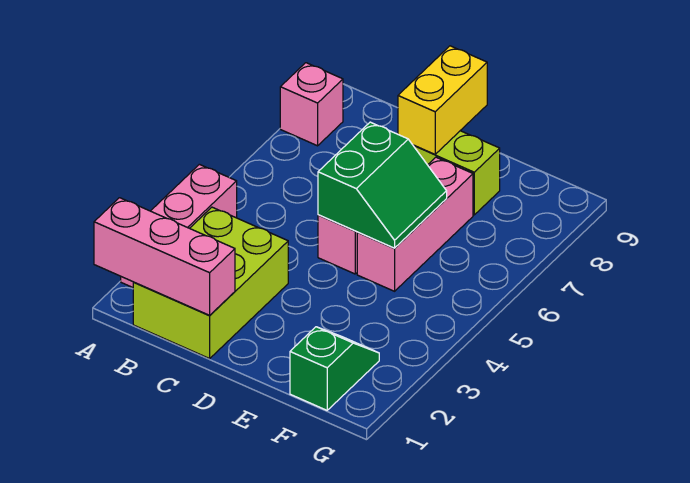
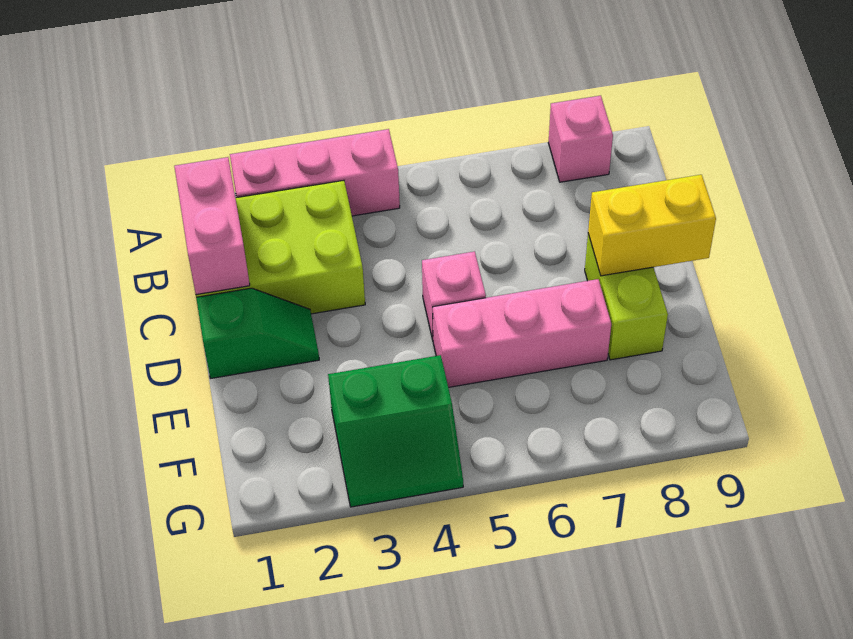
pink 1x3 brick [94,198,235,315] -> pink 1x2 brick [174,157,250,295]
green 2x2 slope [318,122,447,248] -> green 2x2 slope moved to [328,355,463,507]
green 1x2 slope [290,327,379,410] -> green 1x2 slope moved to [196,288,319,378]

